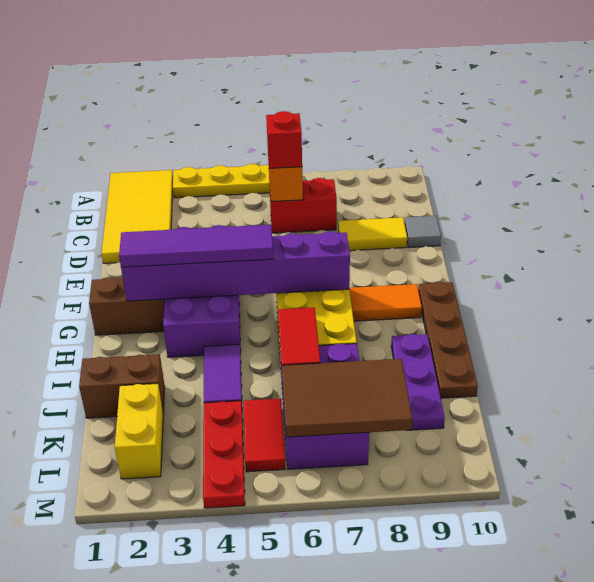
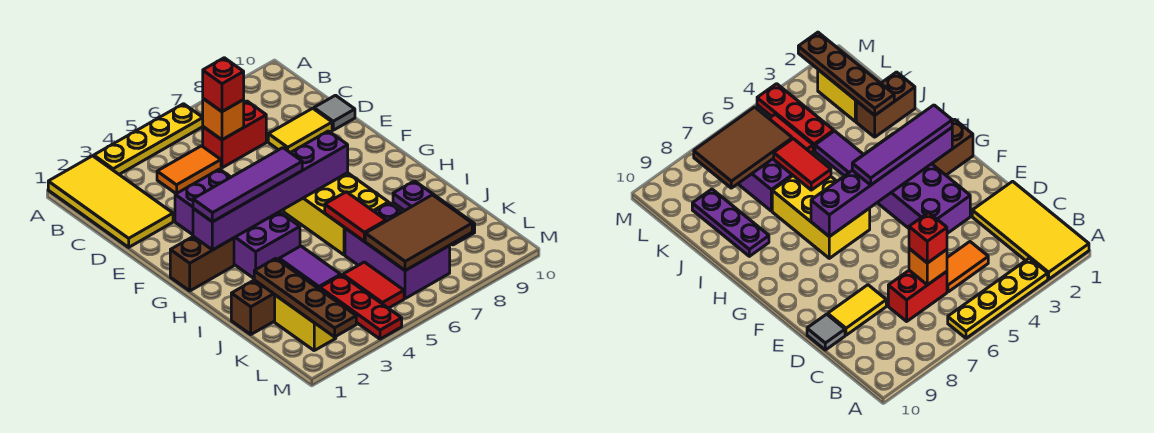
orange 1x2 tile [349,284,422,321] -> orange 1x2 tile moved to [157,146,221,194]
brown 1x4 plate [418,282,478,398] -> brown 1x4 plate moved to [254,258,356,337]

